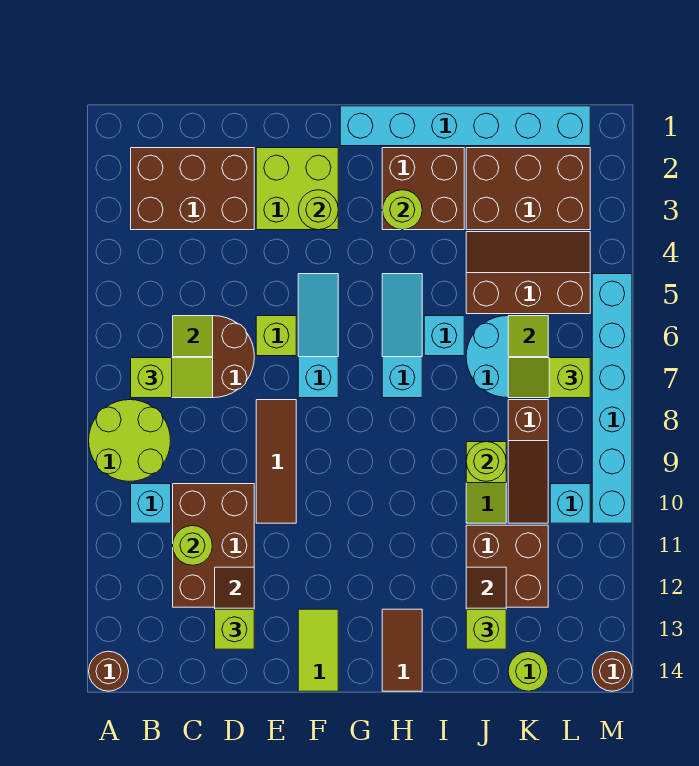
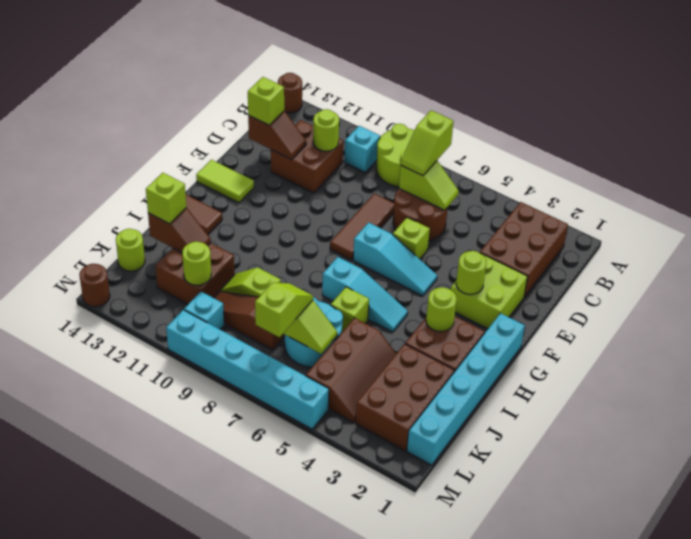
brown 2x3 brick [173,484,254,607] -> brown 2x2 brick [271,120,343,193]
brown 1x3 tile [256,400,296,523] -> brown 1x3 tile turned to [330,193,394,260]
cyan 1x1 brick [424,316,464,356] -> lime 1x1 brick [331,287,369,332]
lime 1x1 round brick [466,442,506,481] -> lime 1x1 round brick moved to [182,241,211,285]

